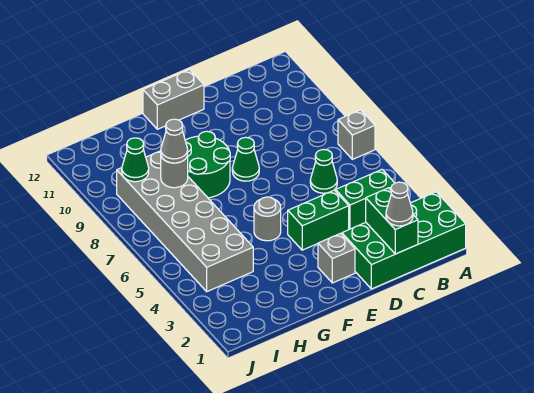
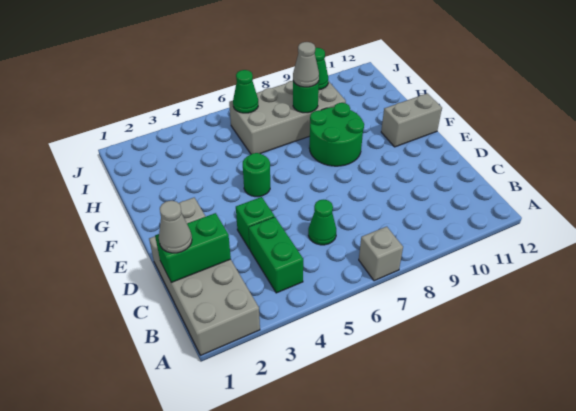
green 2x4 brick [342,192,466,289] -> grey 2x4 brick [149,236,260,355]
green 1x2 brick [288,190,349,250] -> green 1x1 brick [236,197,275,249]
green 1x1 cone [232,137,259,181] -> green 1x1 cone moved to [233,70,258,113]
grey 1x2 brick [143,69,204,129] -> grey 1x2 brick turned to [381,93,442,147]
grey 1x1 round brick [254,197,281,241] -> green 1x1 round brick [243,153,270,197]
grey 2x6 brick [117,151,253,291] -> grey 2x4 brick [229,81,346,154]
grey 1x1 round brick [161,155,188,188] -> green 1x1 round brick [293,81,319,113]

